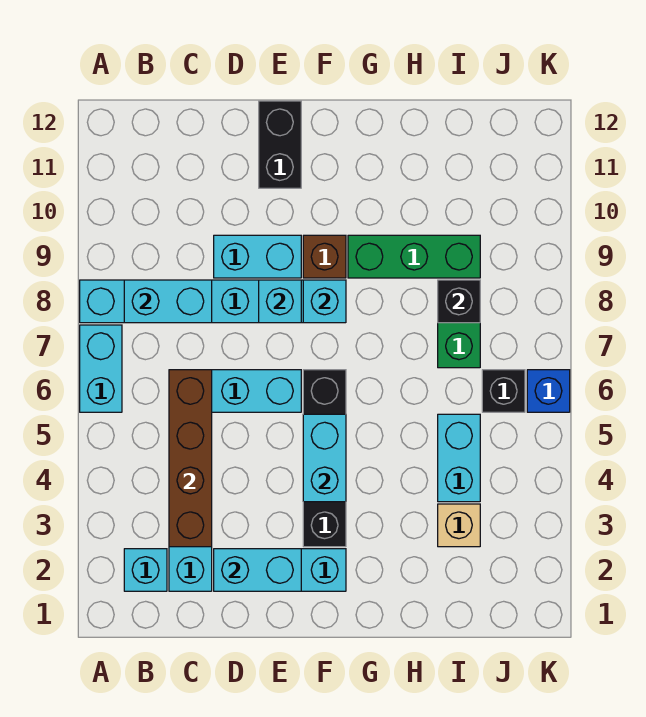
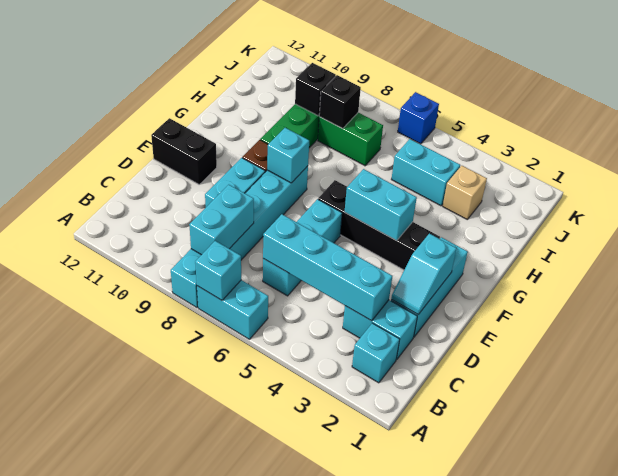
brown 1x4 brick [169,370,212,547] -> cyan 1x4 brick [263,214,392,321]
cyan 1x2 brick [214,549,301,591] -> cyan 1x2 slope [391,233,457,314]
cyan 1x1 brick [259,280,301,323] -> cyan 1x1 brick moved to [195,241,241,300]
black 1x1 brick [482,370,525,412] -> black 1x1 brick moved to [295,63,336,116]

